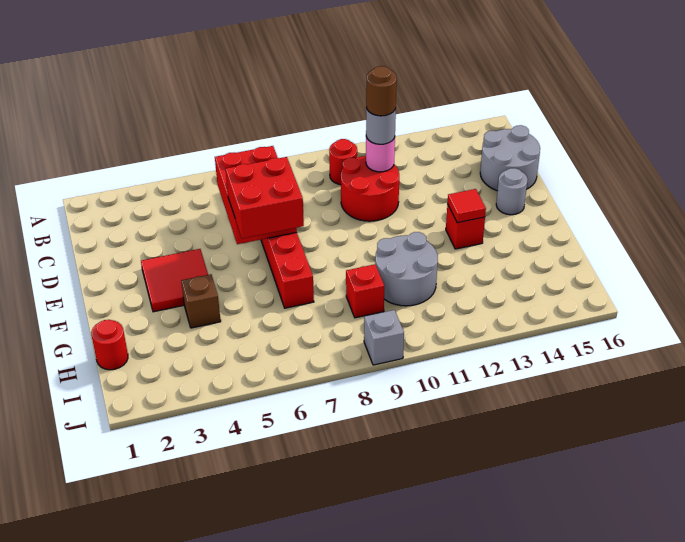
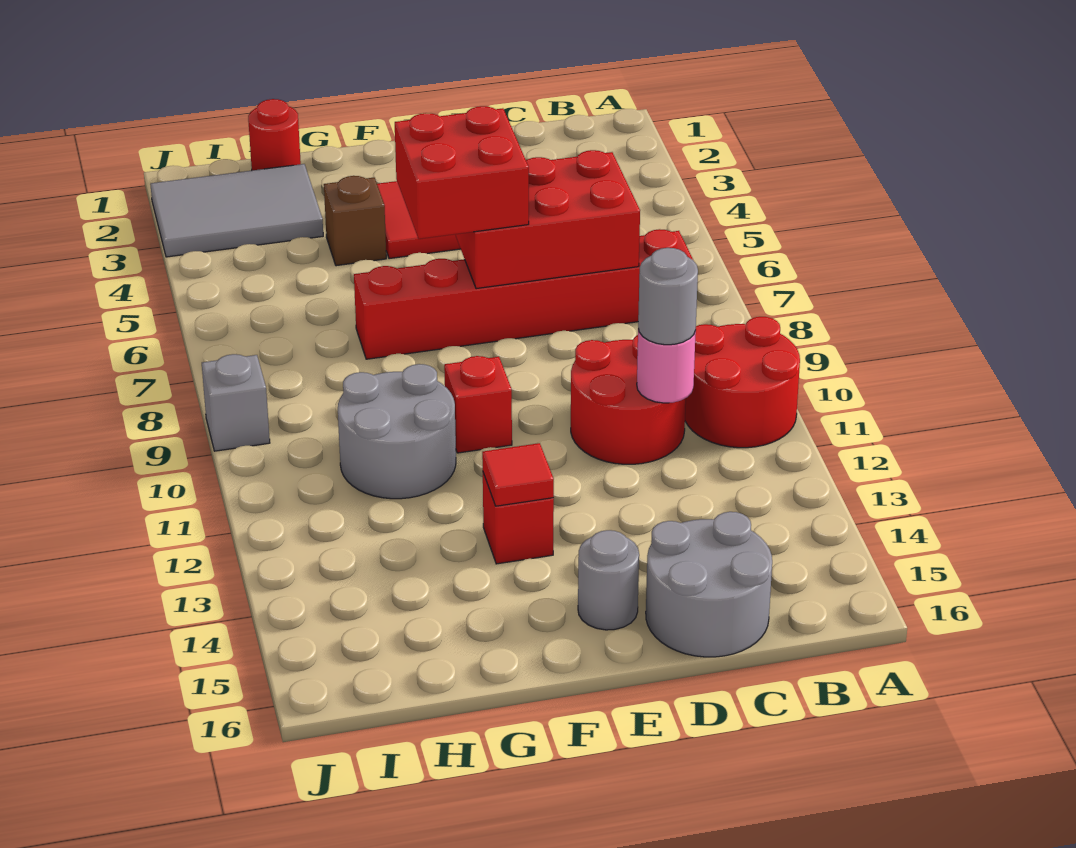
red 1x1 round brick [329,139,357,185] -> red 2x2 round brick [685,317,800,448]
brown 1x1 round brick [366,66,397,116] -> none
none -> grey 2x3 tile [150,164,323,257]
red 1x1 brick [346,264,384,318] -> red 1x1 brick moved to [444,356,512,453]

